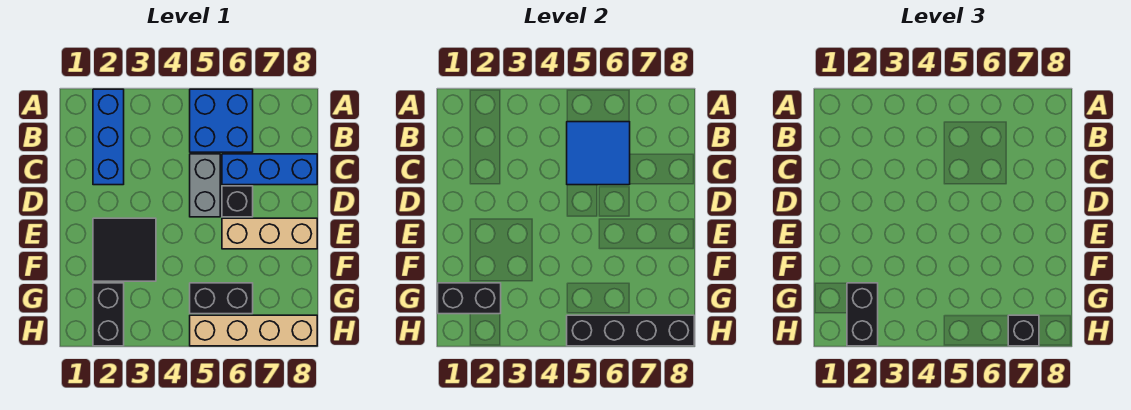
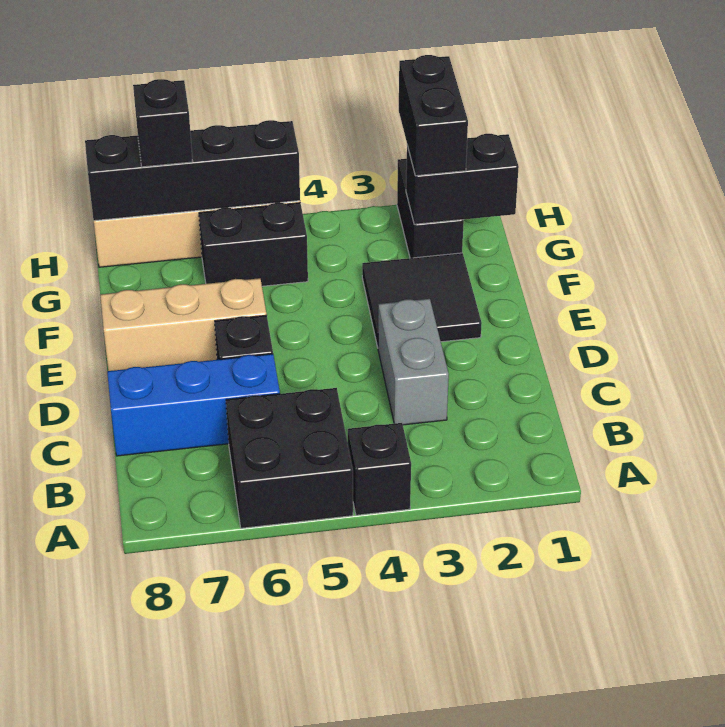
blue 1x3 brick [93,89,124,185] -> none
none -> black 1x1 brick [348,423,411,515]
blue 2x2 brick [190,89,253,152] -> black 2x2 brick [226,388,353,528]
blue 2x2 tile [567,122,630,185] -> none
grey 1x2 brick [190,154,220,217] -> grey 1x2 brick moved to [378,299,449,425]

